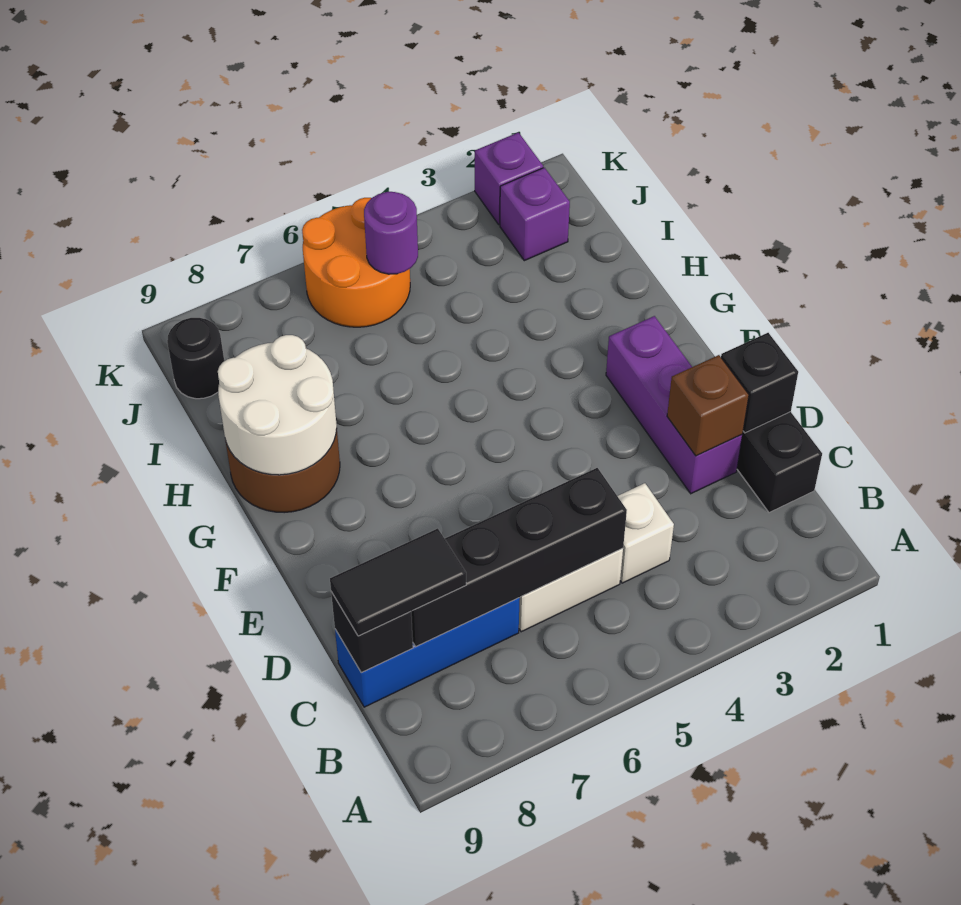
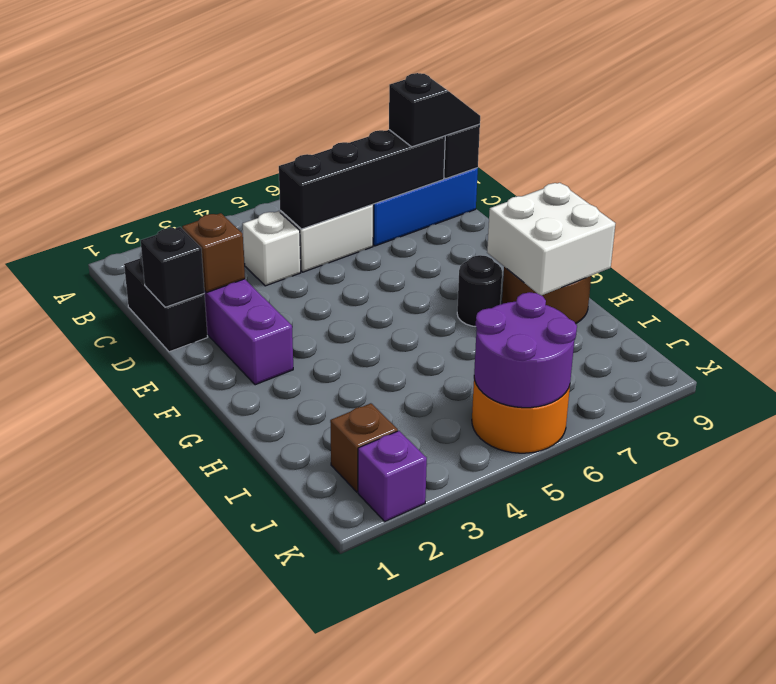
black 1x2 tile [330,528,466,636] -> black 1x2 slope [389,73,480,147]
white 2x2 round brick [218,335,337,475] -> white 2x2 brick [487,183,615,296]
purple 1x1 brick [500,168,570,261] -> brown 1x1 brick [330,403,398,492]
purple 1x1 round brick [364,192,418,274] -> purple 2x2 round brick [474,292,577,408]
black 1x1 round brick [167,318,224,399] -> black 1x1 round brick moved to [457,255,502,327]

